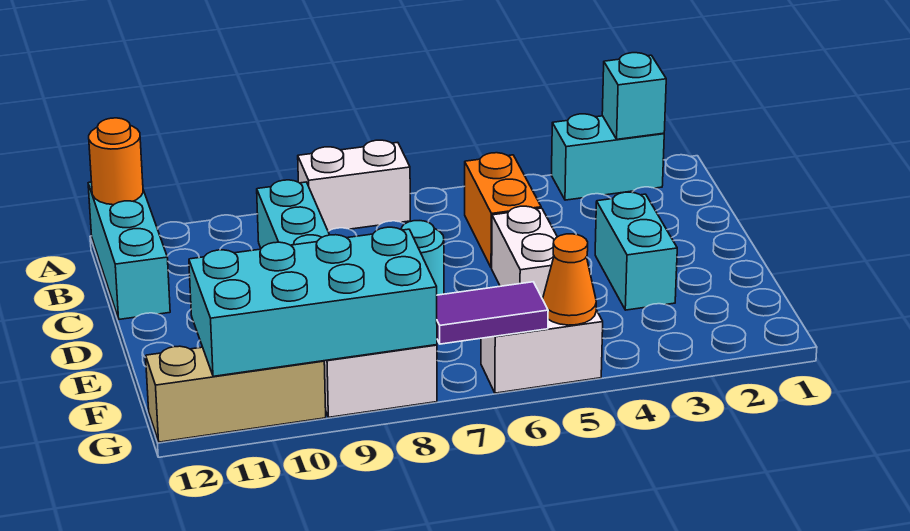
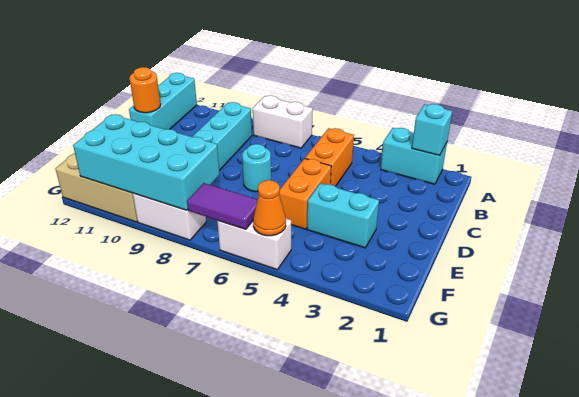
orange 1x1 round brick [89,118,143,205] -> orange 1x1 round brick moved to [130,67,161,113]
cyan 1x2 brick [595,192,677,310] -> cyan 1x2 brick turned to [307,183,379,248]
white 1x2 brick [492,206,557,299] -> orange 1x2 brick [279,158,331,229]

